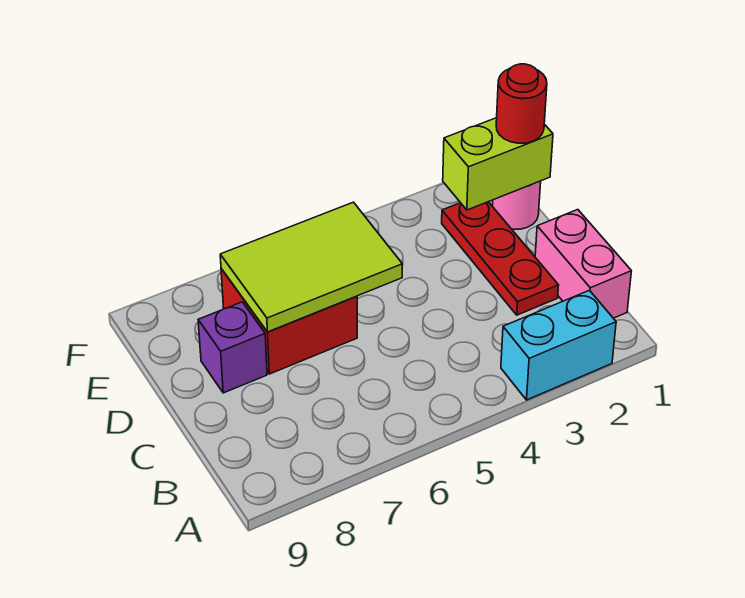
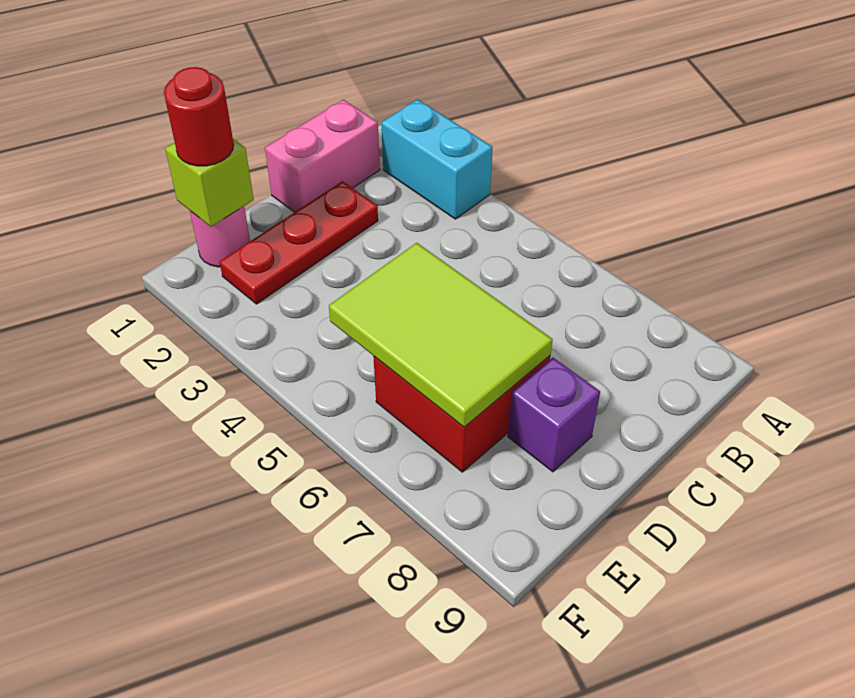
lime 1x2 brick [443,118,553,210] -> lime 1x1 brick [165,139,254,227]

